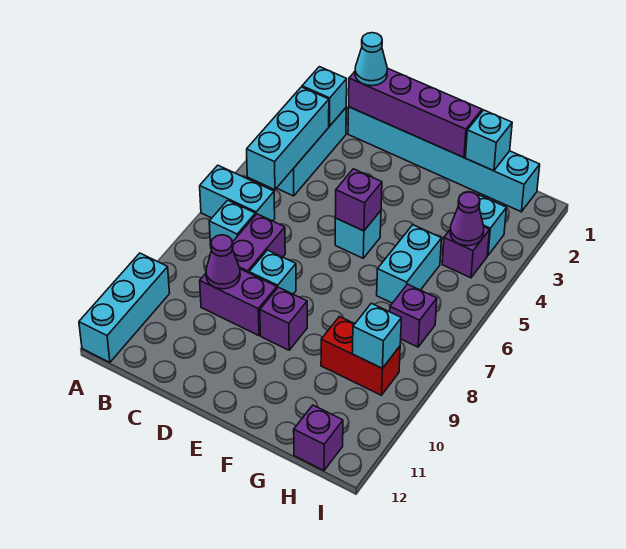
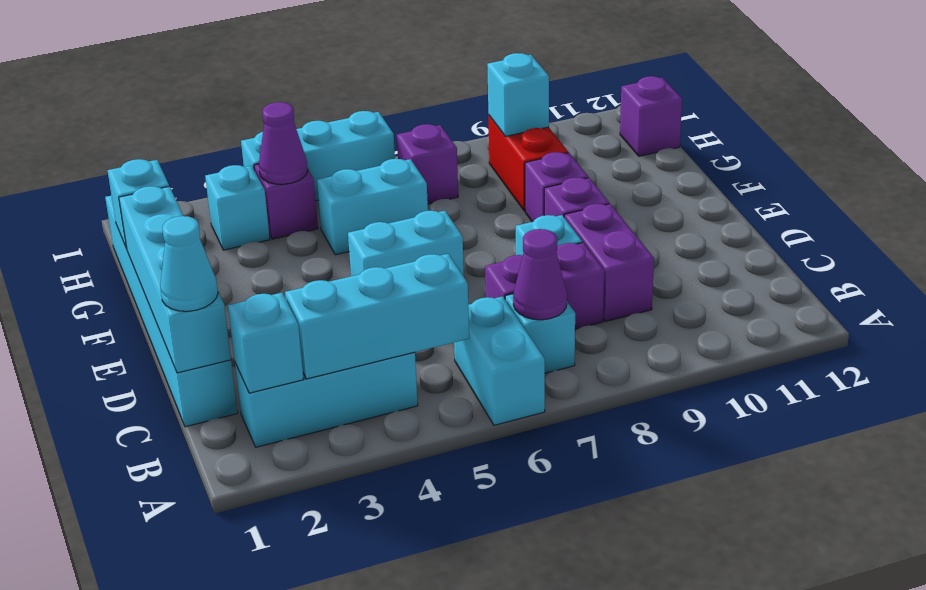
cyan 1x3 brick [79,253,170,362] -> cyan 1x3 brick moved to [241,111,395,201]
purple 1x4 brick [349,68,482,158] -> cyan 1x4 brick [119,186,231,373]
purple 1x1 cone [206,235,240,289] -> purple 1x1 cone moved to [513,229,567,320]
cyan 1x1 brick [335,211,381,258] -> cyan 1x2 brick [348,211,464,277]
purple 1x1 brick [335,169,382,231] -> purple 1x1 brick moved to [525,152,588,222]

